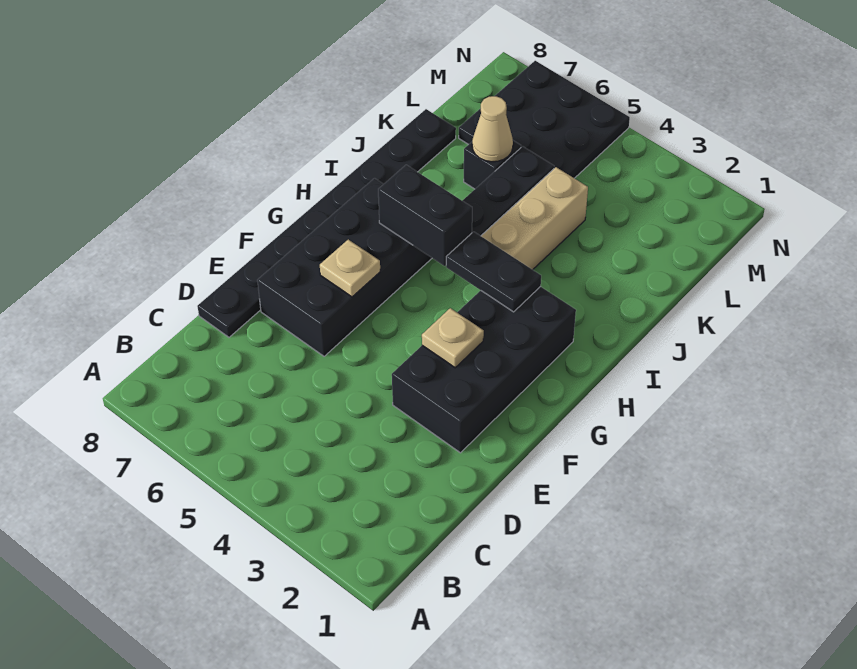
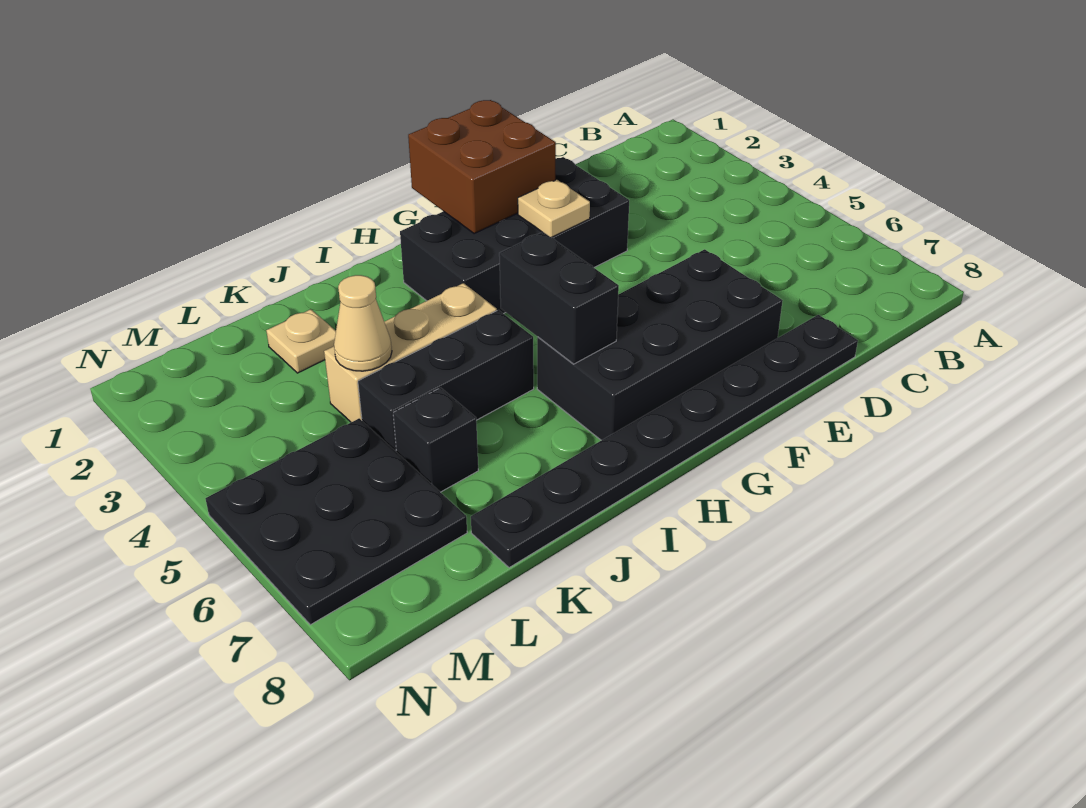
none -> brown 2x2 brick [408,100,556,234]
tan 1x1 plate [320,240,380,297] -> tan 1x1 plate moved to [266,309,336,373]
black 1x2 plate [446,232,541,312] -> none
tan 1x1 cone [472,96,513,162] -> tan 1x1 cone moved to [334,275,392,371]

